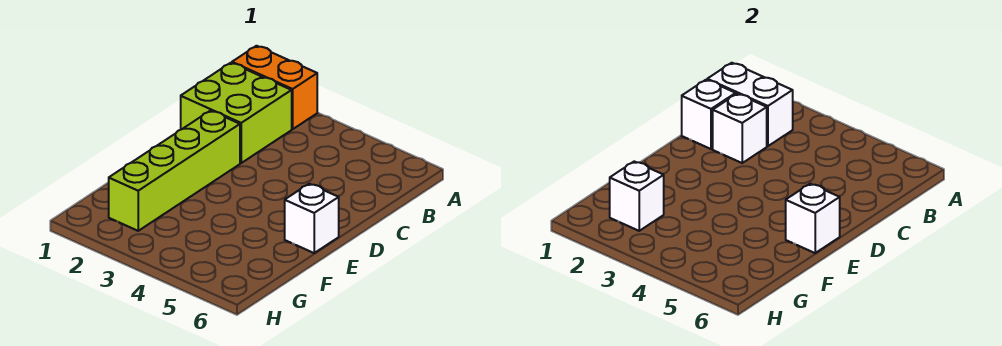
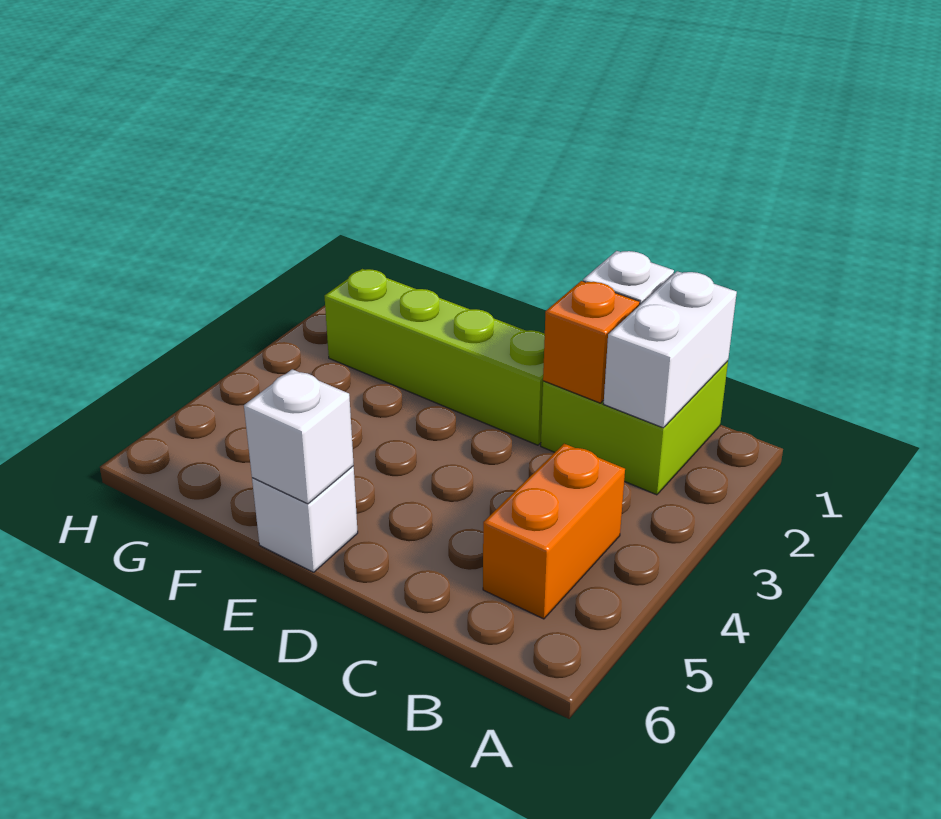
orange 1x2 brick [232,46,317,129] -> orange 1x2 brick moved to [483,444,625,619]
white 1x1 brick [713,94,767,163] -> orange 1x1 brick [543,281,640,403]
white 1x1 brick [610,162,664,231] -> none

